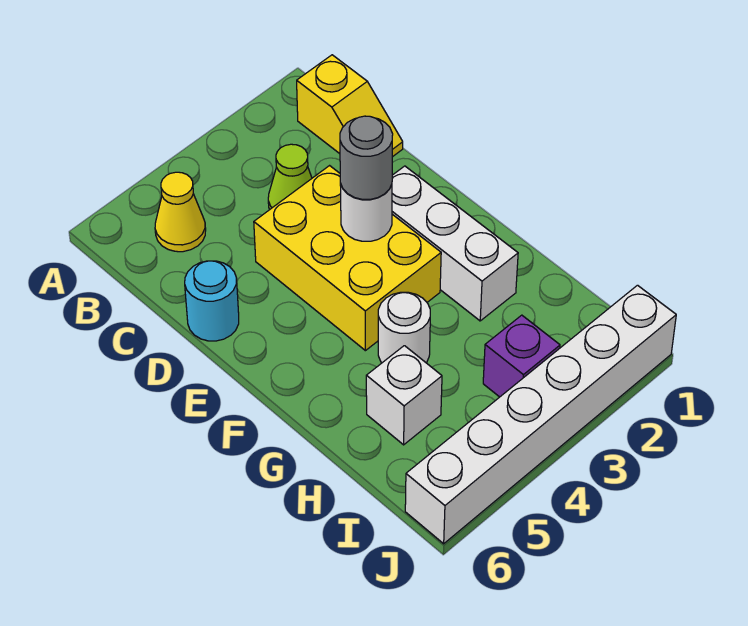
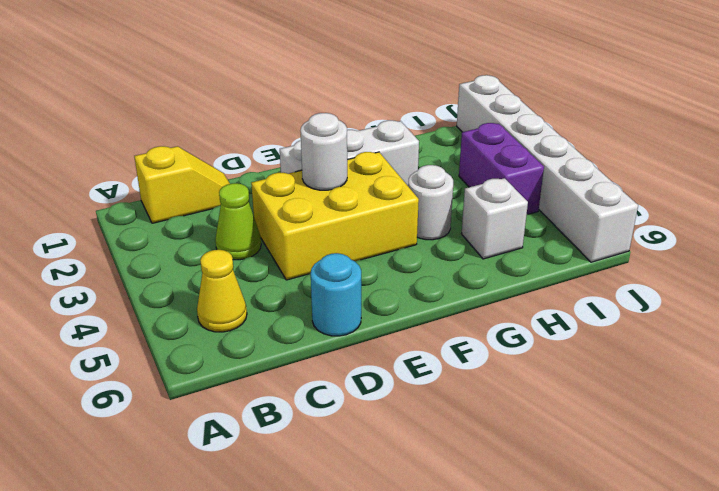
grey 1x1 round brick [340,116,393,199] -> none
purple 1x1 brick [483,315,560,397] -> purple 1x2 brick [459,123,544,214]

